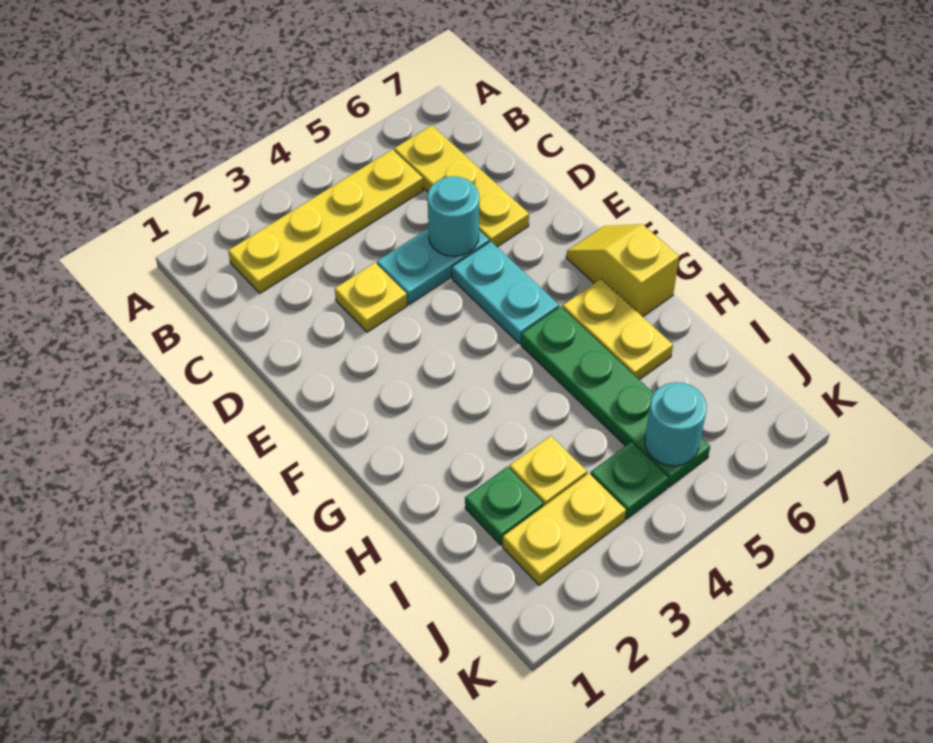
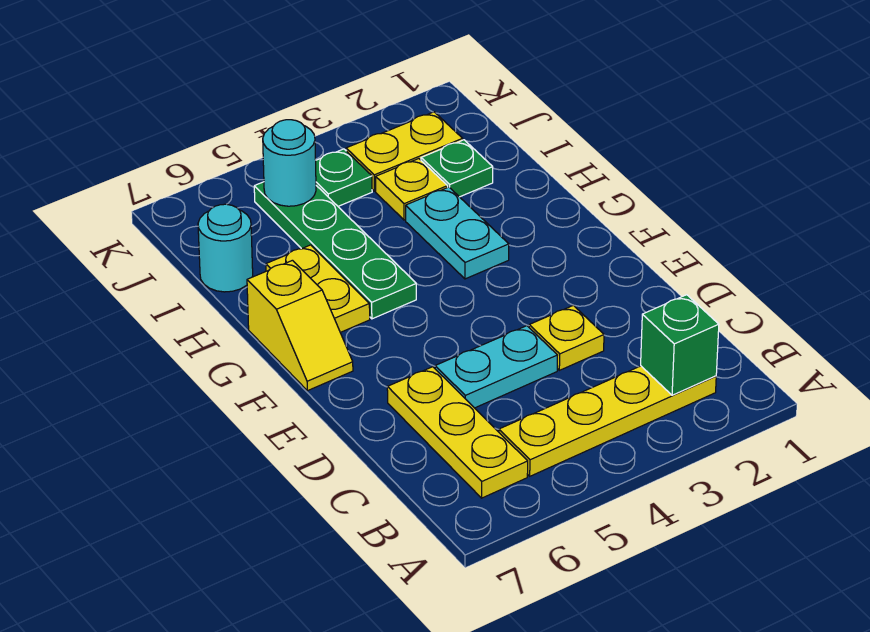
none -> green 1x1 brick [641,295,719,395]
cyan 1x1 round brick [428,176,479,256] -> cyan 1x1 round brick moved to [198,204,253,292]
cyan 1x2 plate [452,241,559,344] -> cyan 1x2 plate moved to [406,187,509,279]

